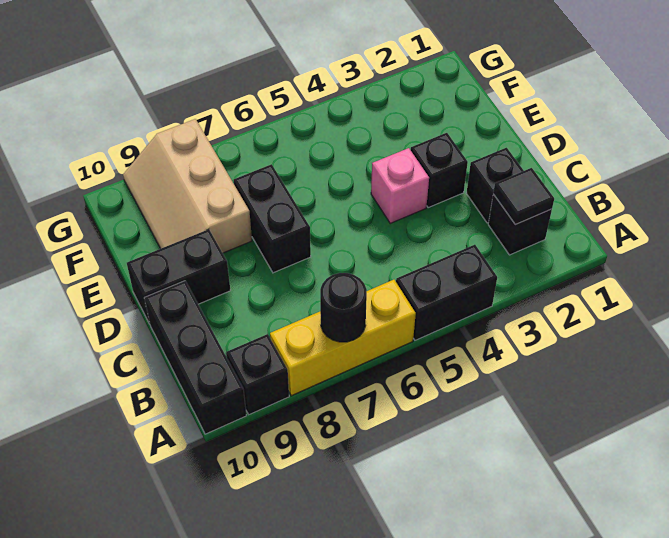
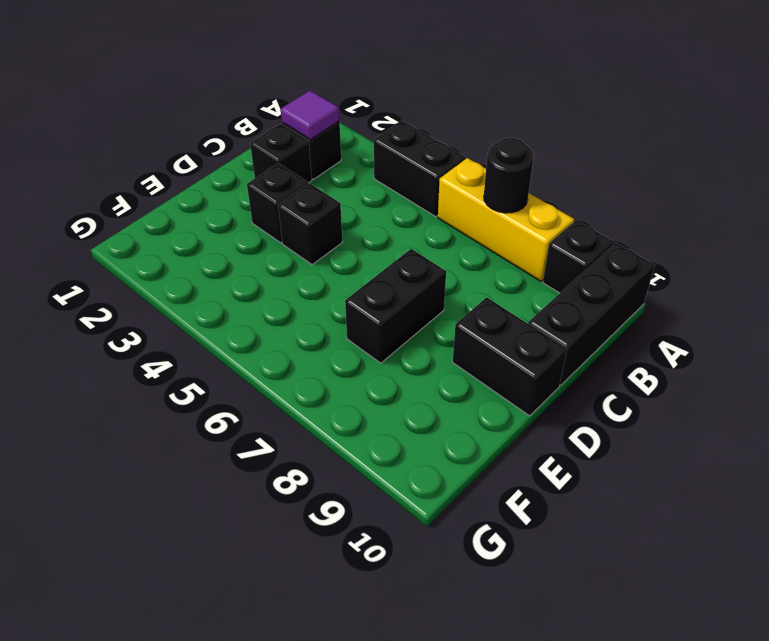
black 1x1 tile [493,168,554,225] -> purple 1x1 tile [281,91,340,140]
pink 1x1 brick [371,148,429,223] -> black 1x1 brick [278,183,342,265]
tan 2x3 slope [123,119,252,253] -> none

